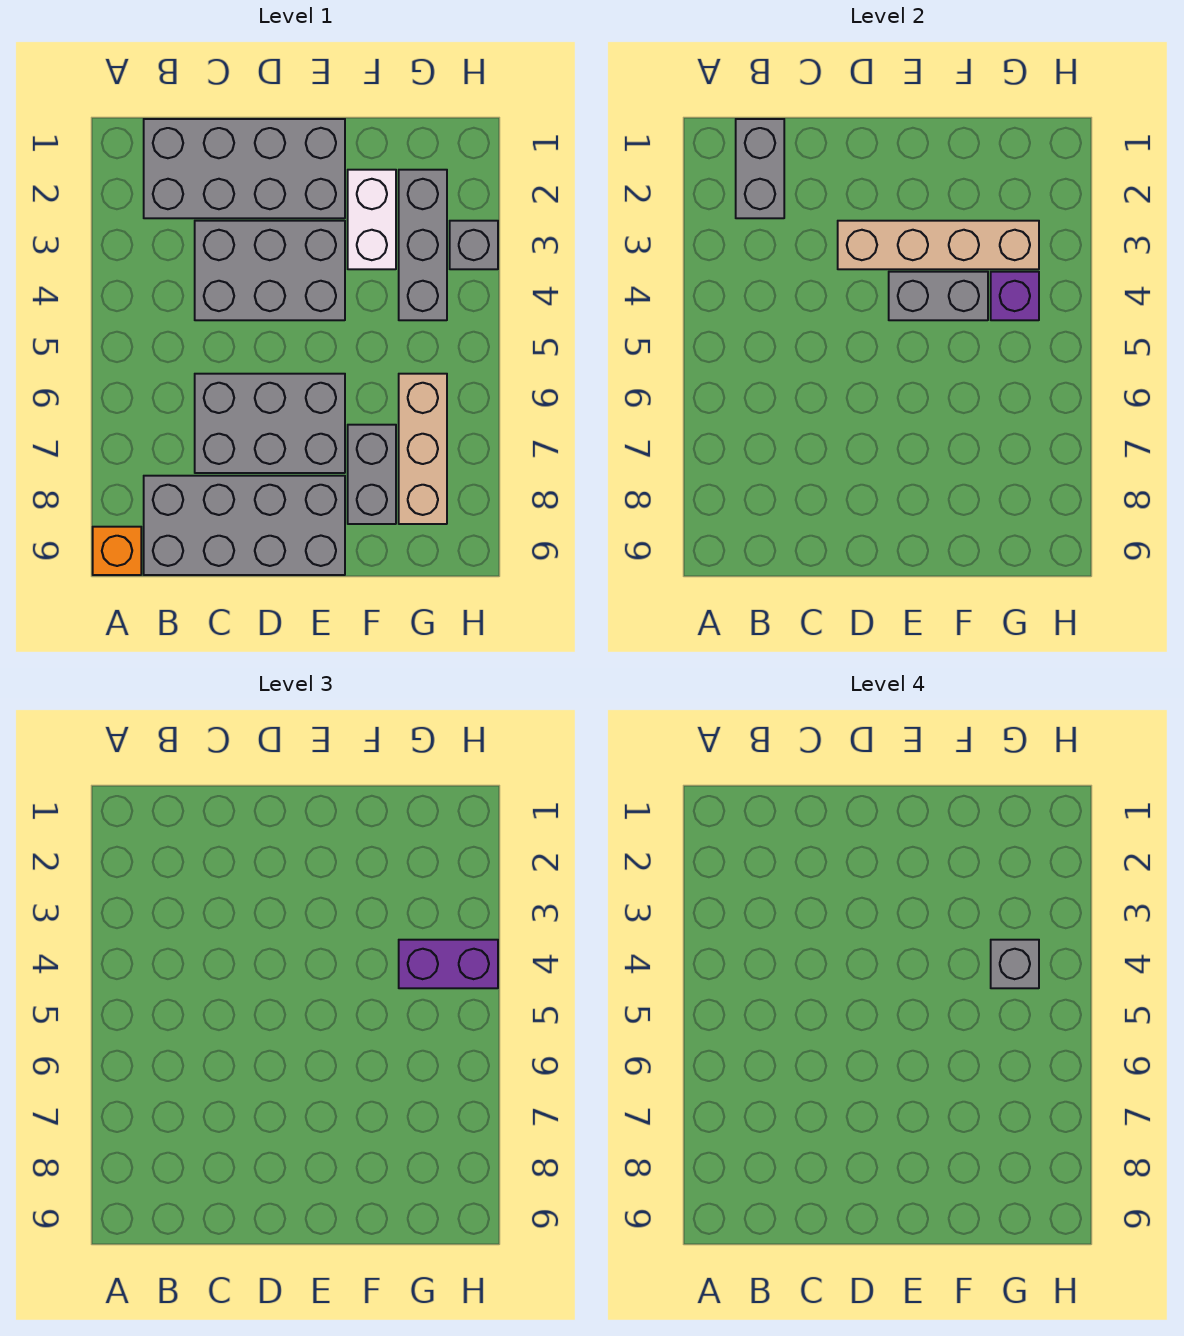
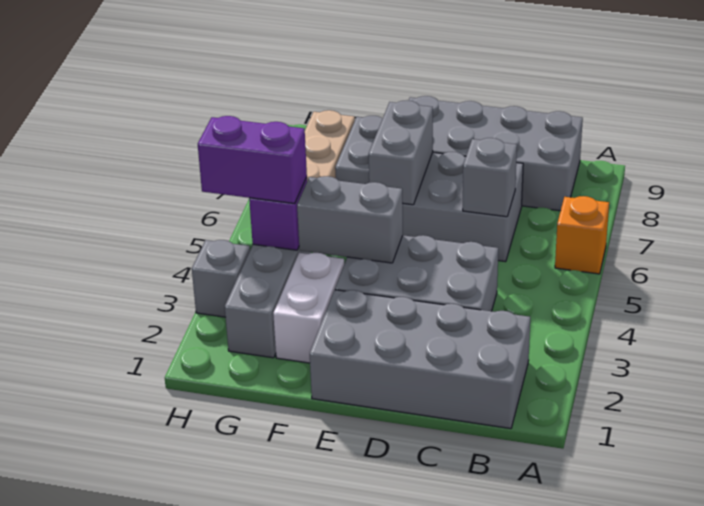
orange 1x1 brick [93,527,141,575] -> orange 1x1 brick moved to [555,196,609,274]
grey 1x2 brick [736,119,784,218] -> grey 1x2 brick moved to [369,100,433,205]
tan 1x4 brick [838,221,1039,269] -> none
grey 1x1 brick [991,940,1039,988] -> grey 1x1 brick moved to [463,138,517,217]

